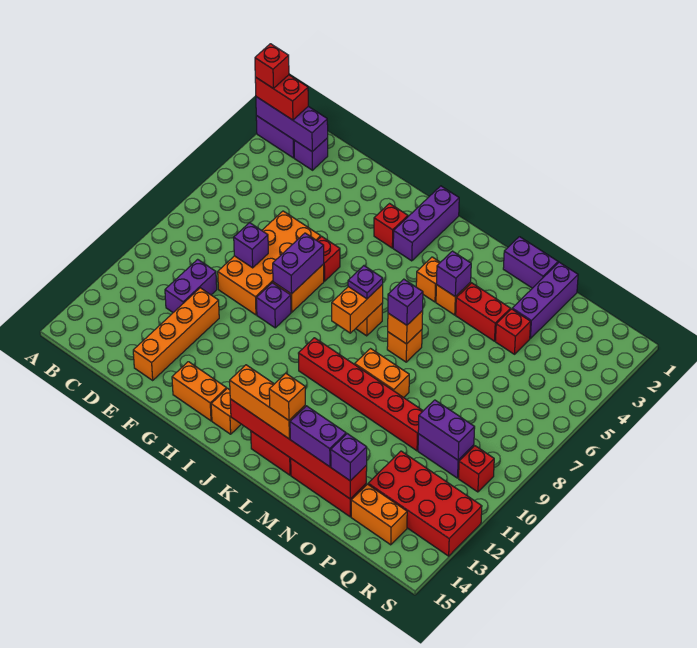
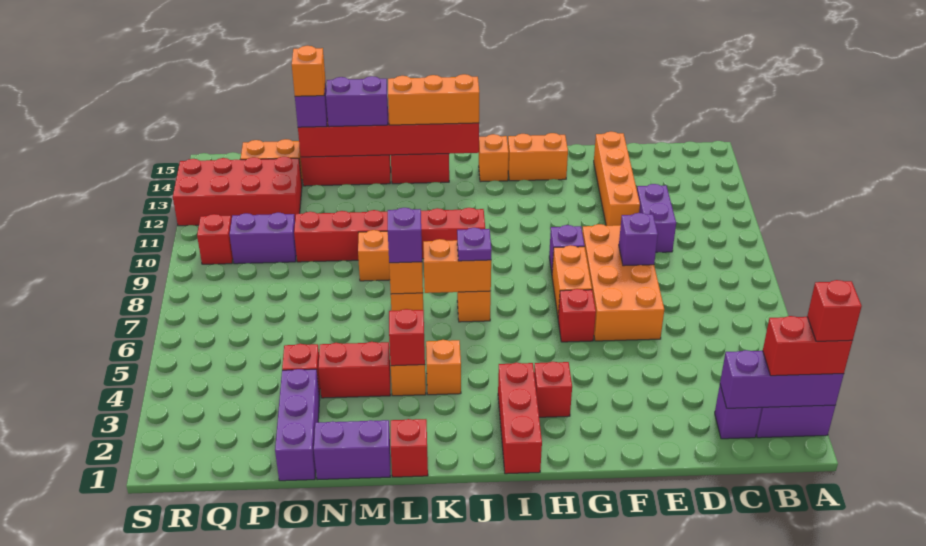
purple 1x2 brick [273,233,324,294] -> none
purple 1x3 brick [393,186,459,261] -> red 1x3 brick [498,363,542,474]
orange 1x2 brick [332,284,383,333] -> orange 1x2 brick turned to [423,239,491,293]
none -> red 1x1 brick [391,419,428,477]
purple 1x1 brick [436,251,471,297] -> red 1x1 brick [389,309,425,366]
orange 1x1 brick [269,373,305,420] -> orange 1x1 brick moved to [292,46,325,96]
purple 1x2 brick [418,400,475,460] -> none

